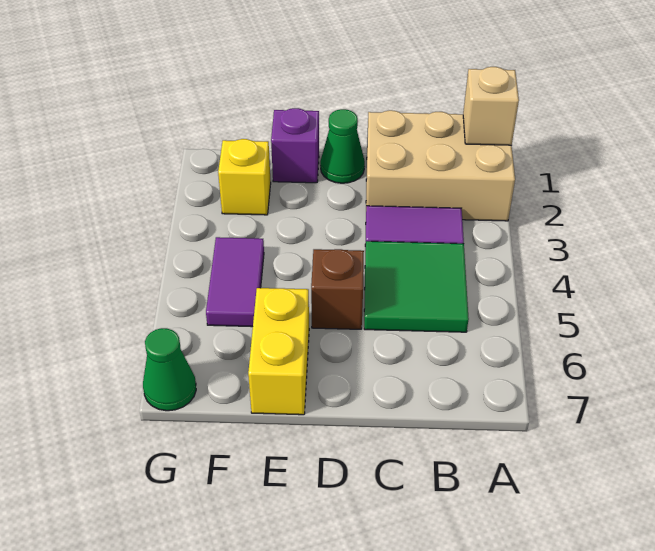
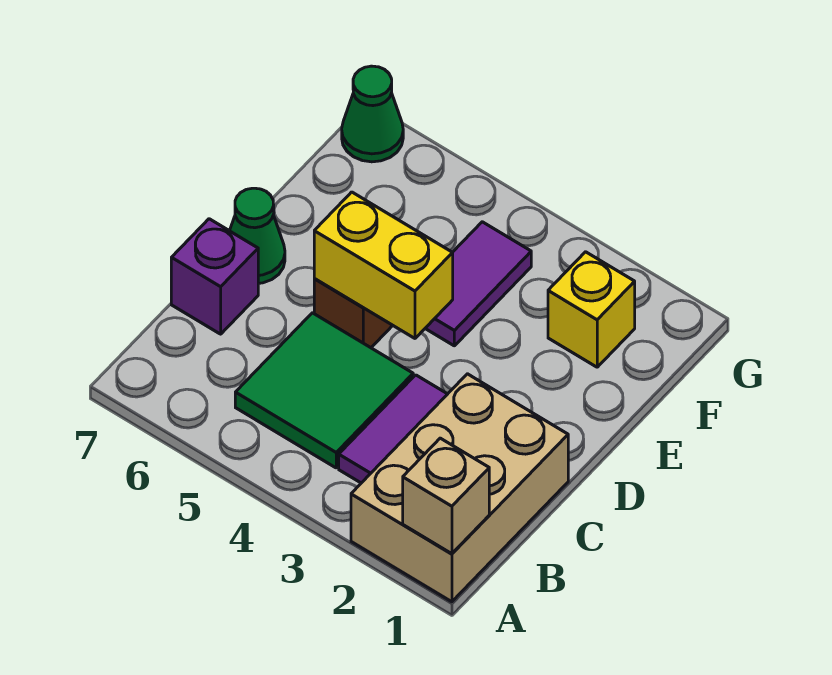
green 1x1 cone [320,109,365,183] -> green 1x1 cone moved to [230,188,285,283]
purple 1x1 brick [271,108,319,183] -> purple 1x1 brick moved to [171,219,258,334]
yellow 1x2 brick [248,288,309,415] -> yellow 1x2 brick moved to [314,192,453,338]
purple 1x2 tile [206,237,264,327] -> purple 1x2 tile turned to [425,222,531,346]

